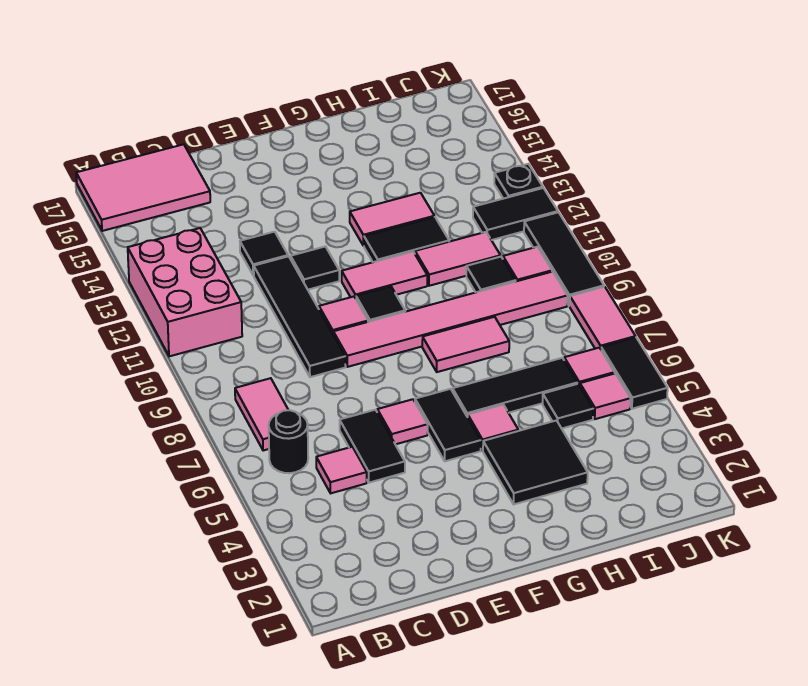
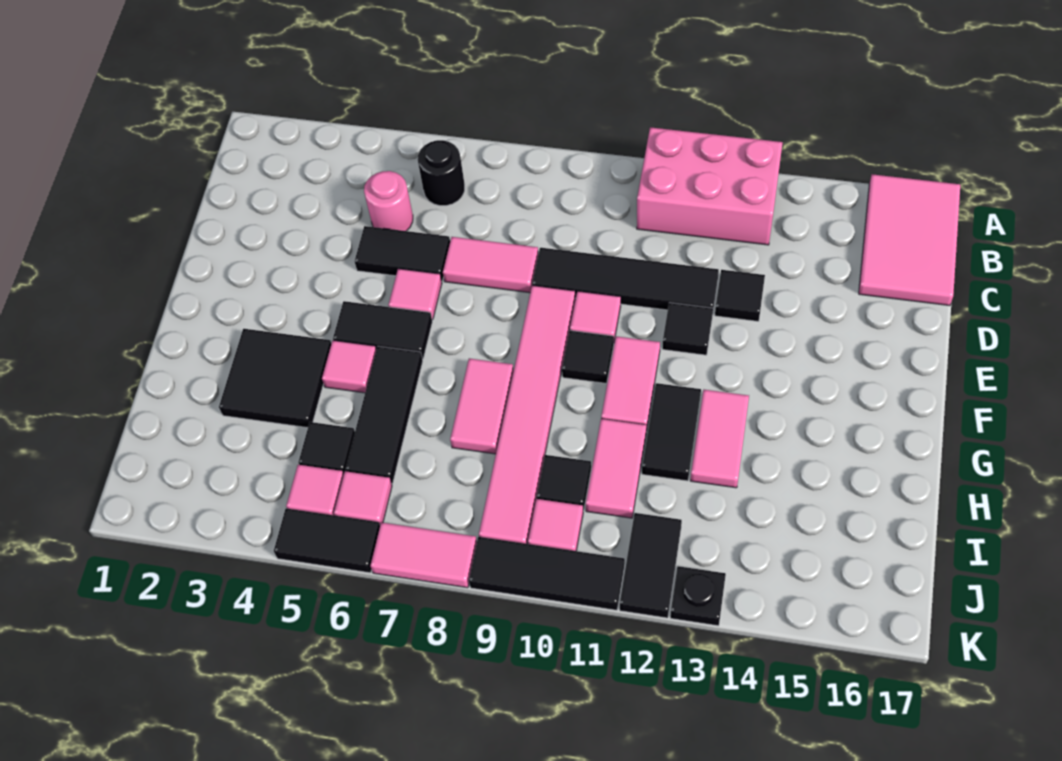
pink 1x2 tile [235,378,288,451] -> pink 1x2 tile moved to [443,237,538,293]
pink 1x1 tile [316,447,367,493] -> pink 1x1 round brick [364,171,413,231]

